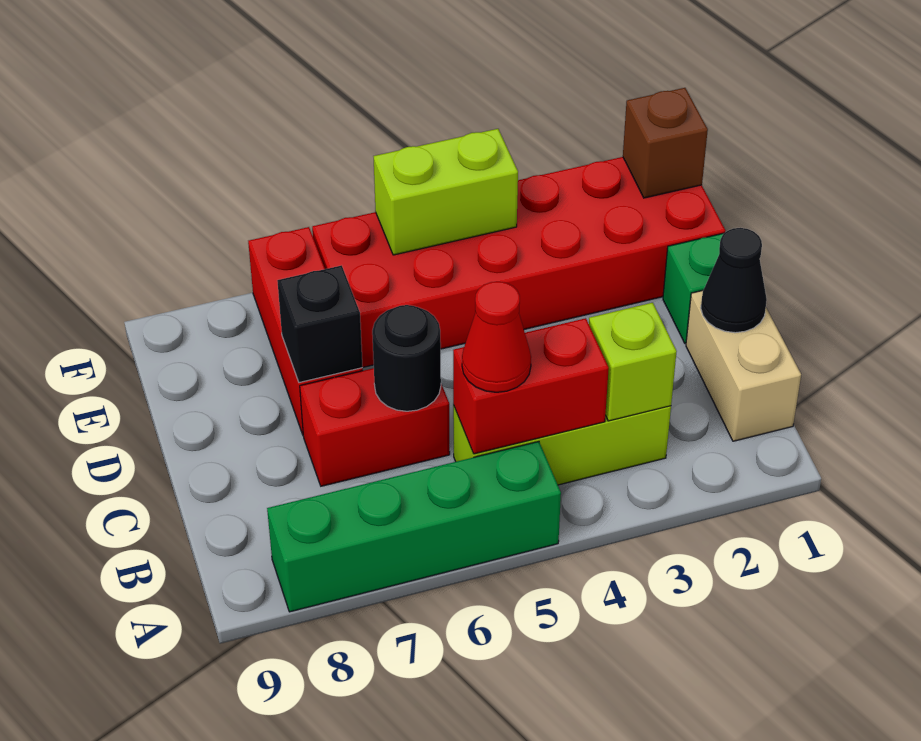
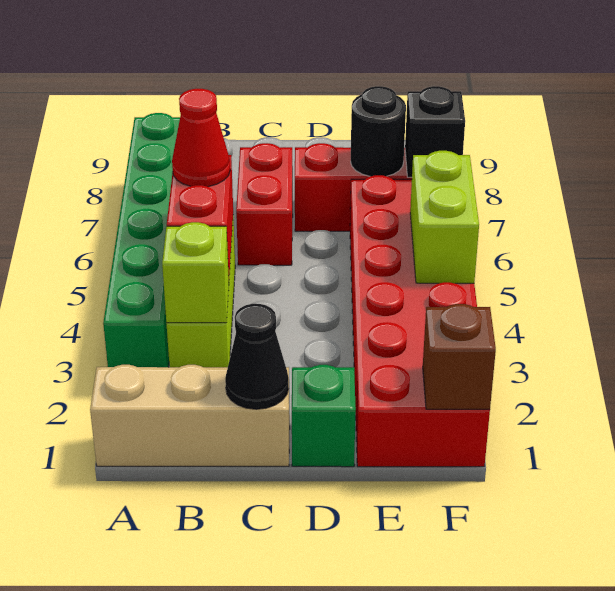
green 1x4 brick [267,442,561,612] -> green 1x6 brick [103,113,180,367]
tan 1x2 brick [686,291,801,441] -> tan 1x3 brick [90,365,290,466]
black 1x1 round brick [372,305,441,411] -> black 1x1 round brick moved to [351,86,406,176]
black 1x1 brick [277,265,363,382] -> black 1x1 brick moved to [405,86,465,177]

